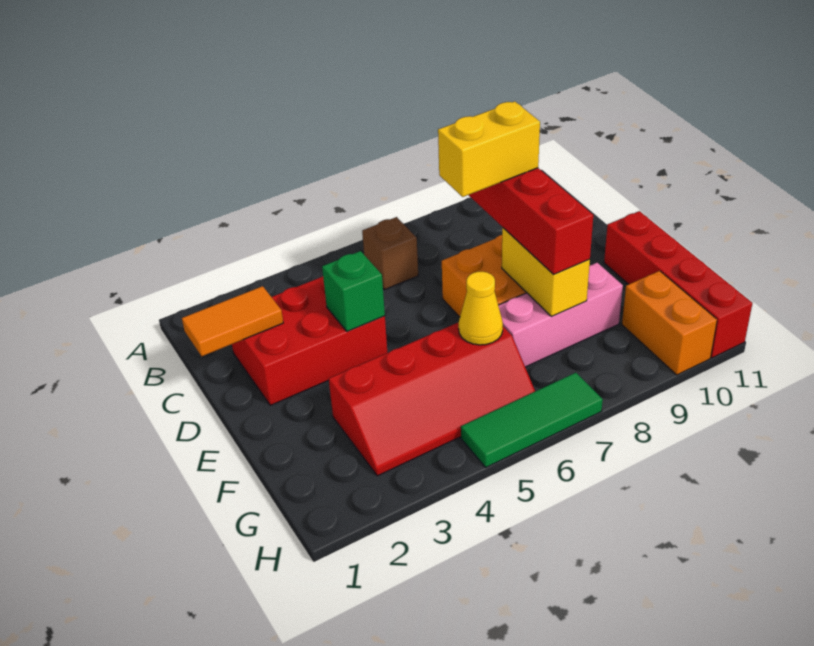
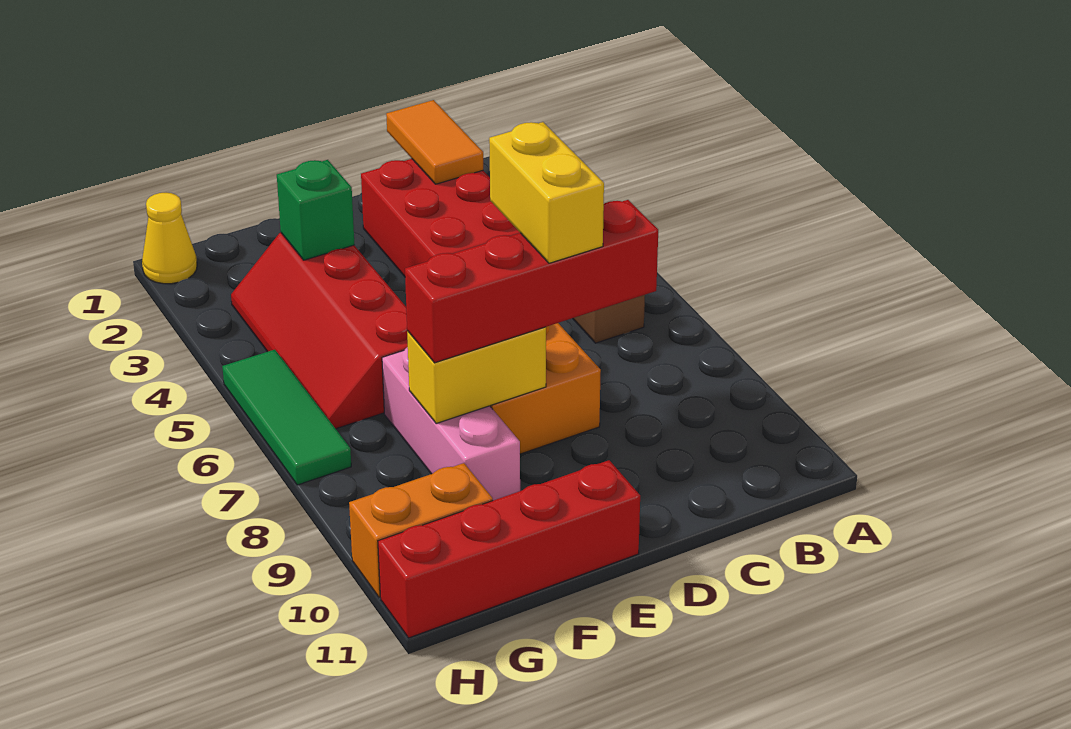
green 1x1 brick [322,251,385,332] -> green 1x1 brick moved to [277,160,354,260]
yellow 1x1 cone [459,272,503,345] -> yellow 1x1 cone moved to [142,193,197,284]

